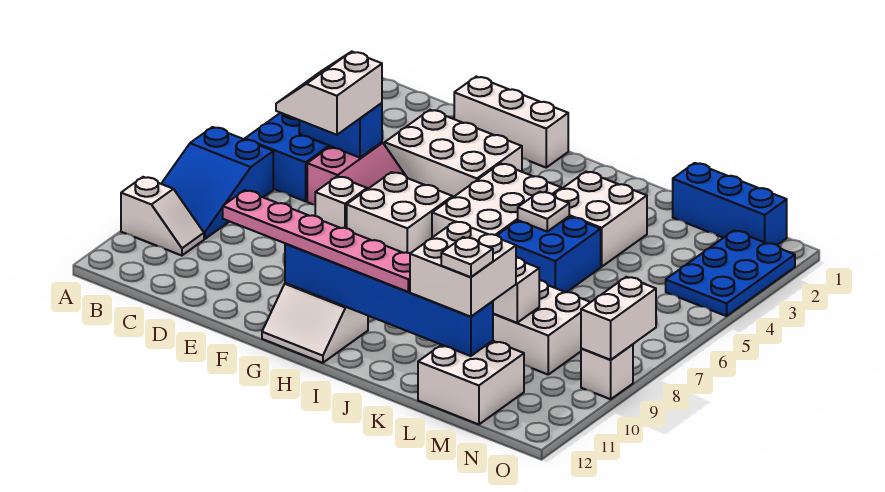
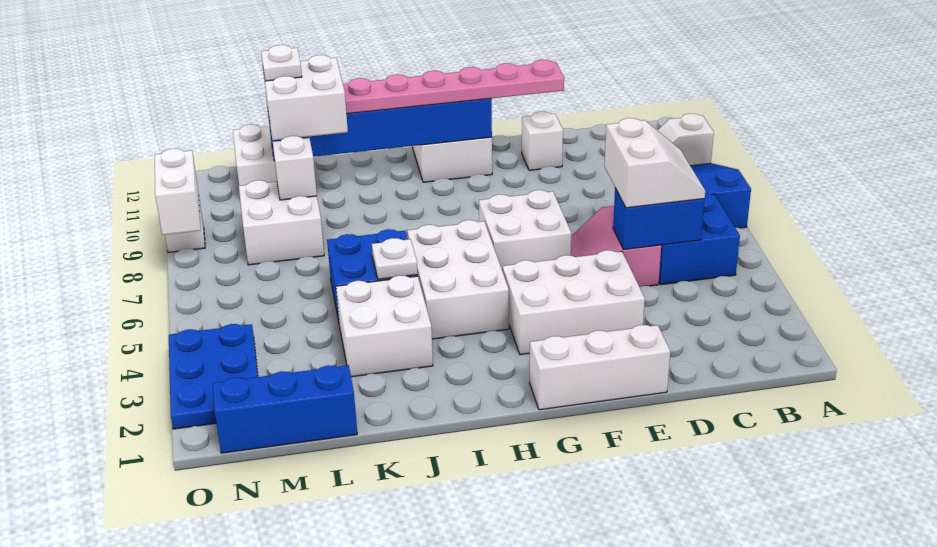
white 1x1 brick [315,176,367,228] -> white 1x1 brick moved to [522,111,563,170]

